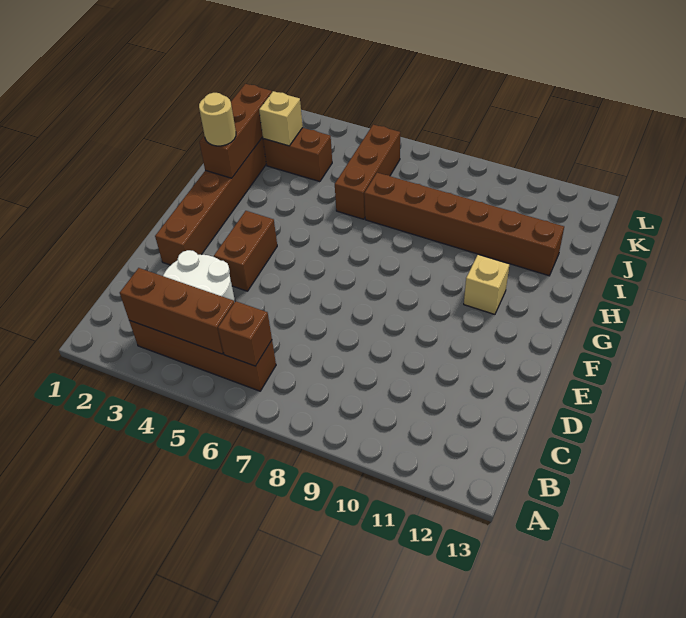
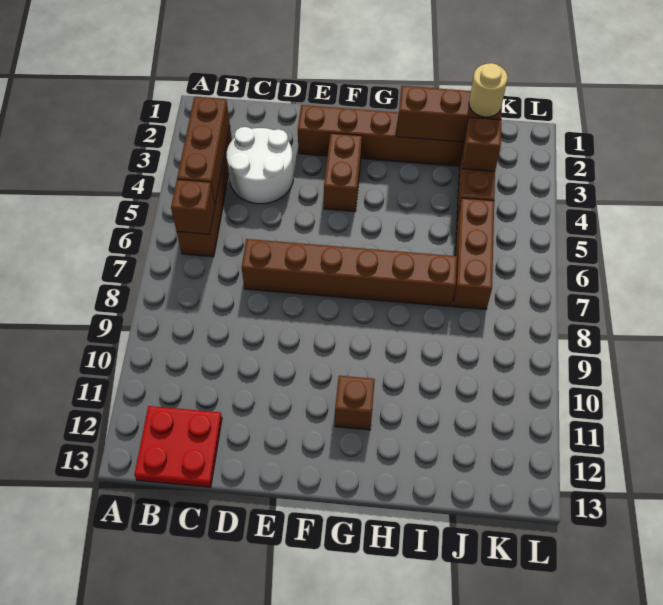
none -> red 2x2 plate [134,406,222,487]
brown 1x2 brick [214,211,277,291] -> brown 1x2 brick turned to [324,133,362,212]
tan 1x1 brick [464,255,509,314] -> brown 1x1 brick [335,376,375,430]
tan 1x1 round brick [199,93,236,146] -> tan 1x1 round brick moved to [469,63,508,117]
brown 1x3 brick [335,125,400,219] -> brown 1x3 brick turned to [453,198,494,309]
brown 1x6 brick [364,173,564,276] -> brown 1x6 brick turned to [242,239,457,306]
tan 1x1 brick [259,91,303,146] -> brown 1x1 brick [463,117,501,171]

